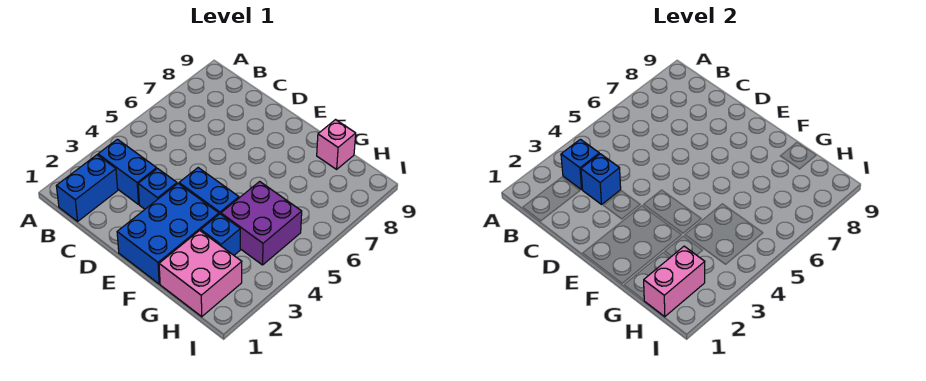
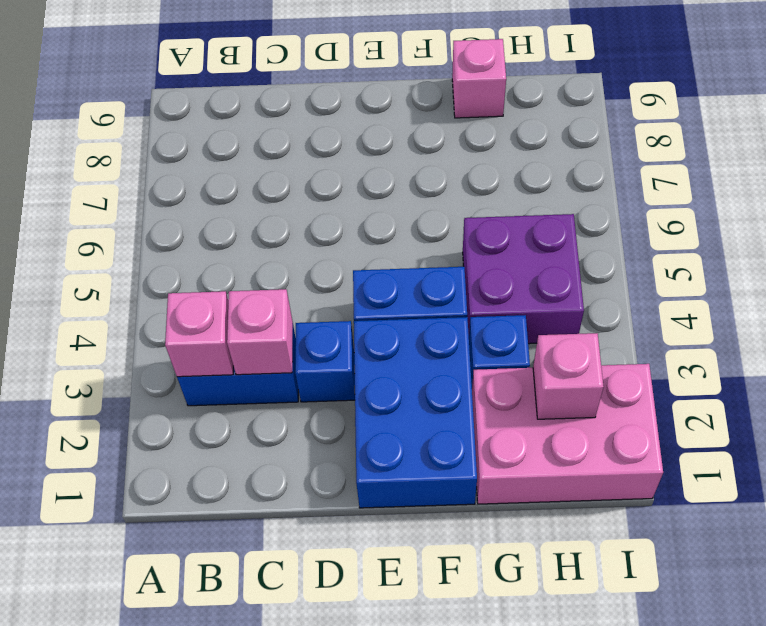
blue 1x2 brick [56,155,118,221] -> none
blue 1x1 brick [561,139,599,190] -> pink 1x1 brick [165,291,233,377]
blue 1x1 brick [581,154,621,204] -> pink 1x1 brick [227,289,293,375]
pink 2x2 brick [159,230,242,317] -> pink 2x3 brick [472,364,663,504]
pink 1x2 brick [644,246,705,317] -> pink 1x1 brick [533,333,604,419]

